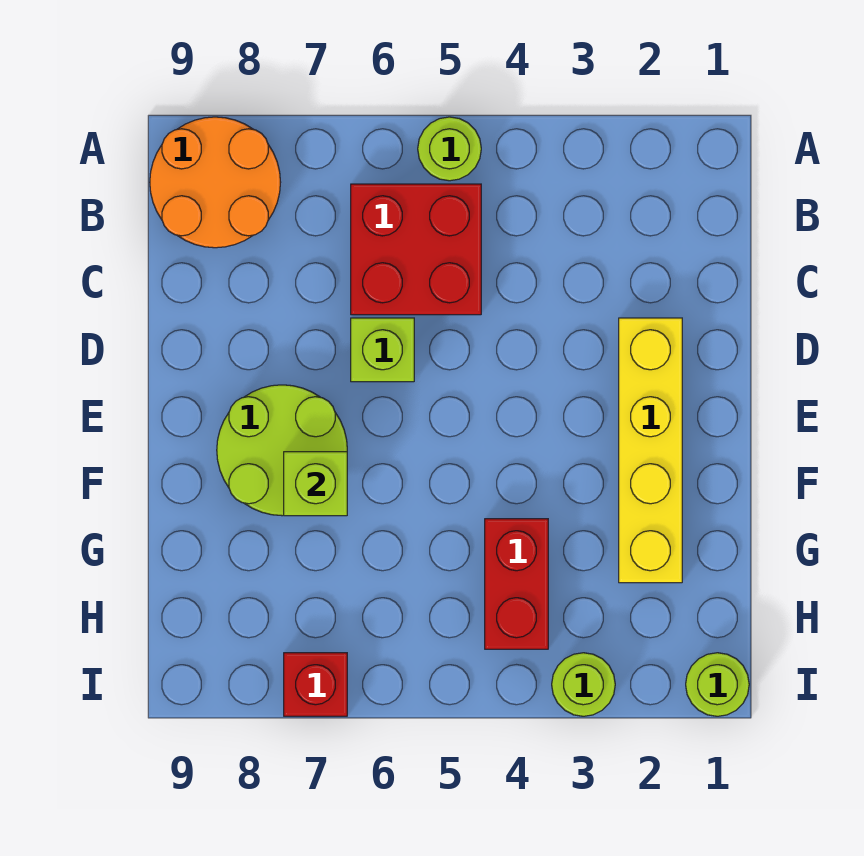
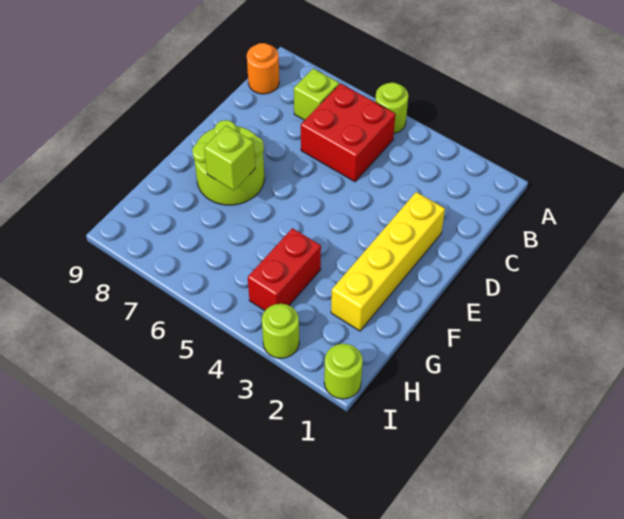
orange 2x2 round brick [150,117,281,248] -> orange 1x1 round brick [247,43,279,94]
lime 1x1 brick [351,318,414,382] -> lime 1x1 brick moved to [294,69,339,120]
red 1x1 brick [284,653,347,716] -> none

